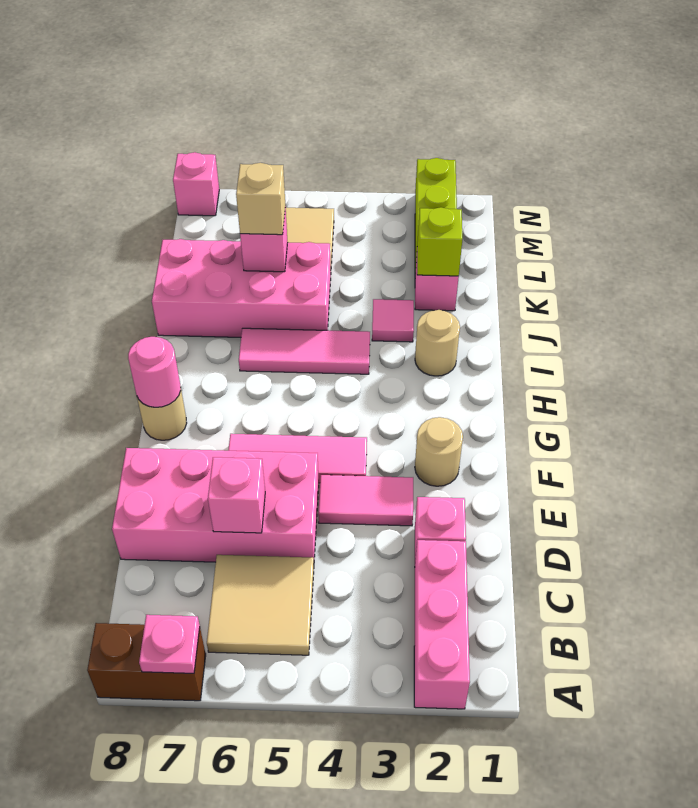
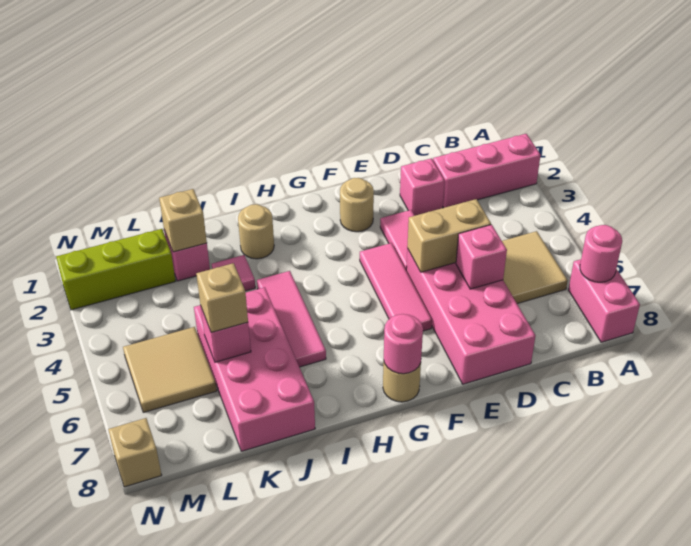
brown 1x2 brick [87,623,206,701] -> pink 1x2 brick [569,259,640,342]
pink 1x1 plate [139,615,200,673] -> pink 1x1 round brick [580,225,622,282]
none -> tan 1x2 brick [407,199,491,272]
lime 1x1 brick [417,207,462,276] -> tan 1x1 brick [159,189,207,252]
pink 1x1 brick [173,152,219,216] -> tan 1x1 brick [108,418,162,487]

